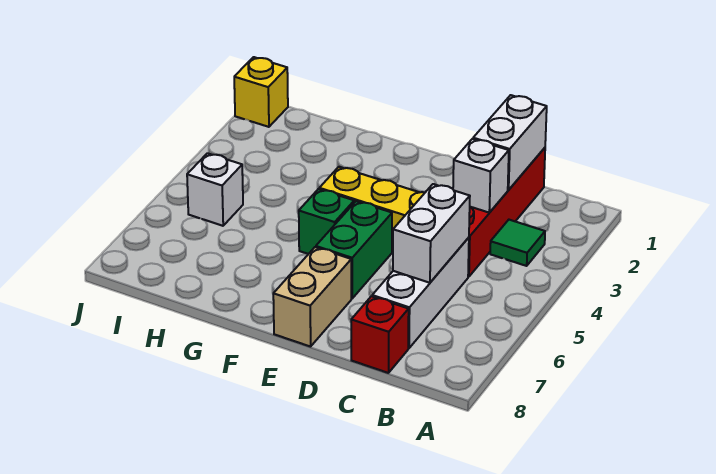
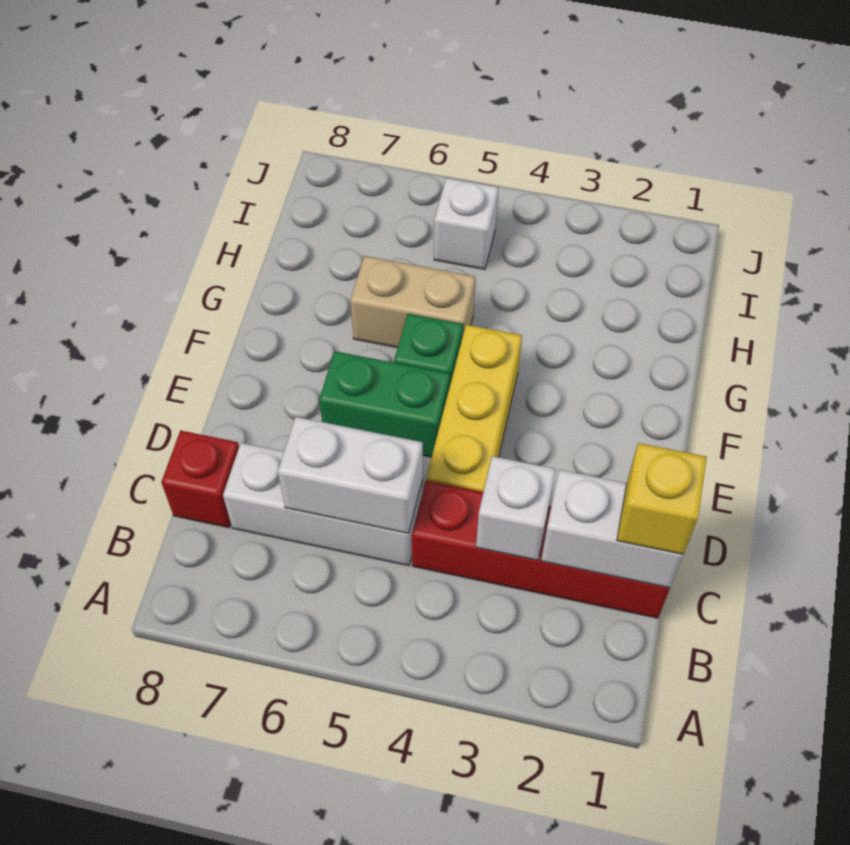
green 1x1 tile [490,220,545,266] -> none
tan 1x2 brick [273,247,351,347] -> tan 1x2 brick moved to [350,256,475,348]
yellow 1x1 brick [234,57,288,127] -> yellow 1x1 brick moved to [617,443,707,554]

